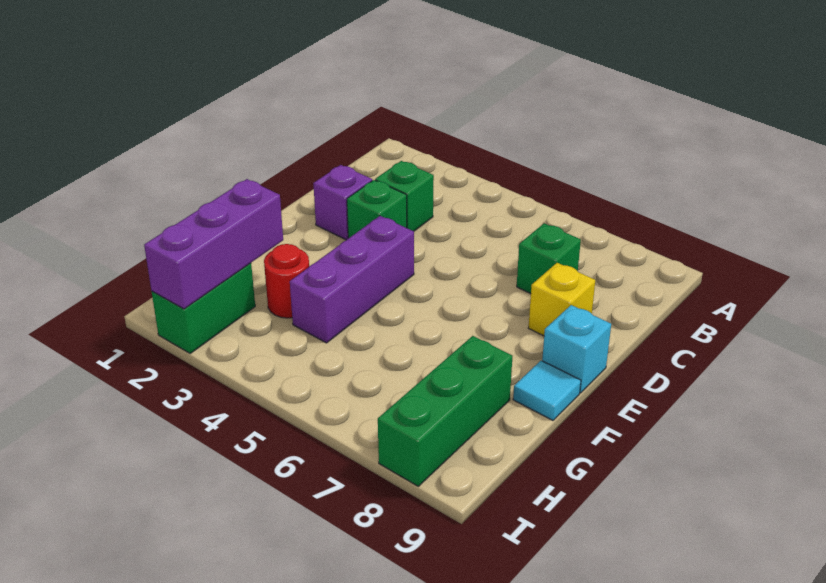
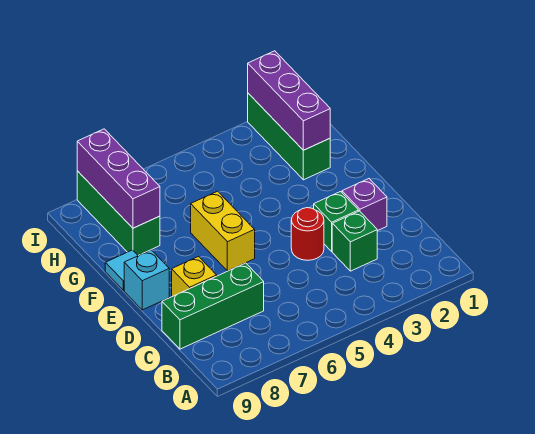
green 1x1 brick [517,223,581,294] -> green 1x3 brick [162,263,264,349]
purple 1x3 brick [290,216,414,343] -> purple 1x3 brick moved to [77,129,160,228]
none -> yellow 1x2 brick [191,191,255,271]
red 1x1 round brick [264,244,309,318] -> red 1x1 round brick moved to [291,208,324,260]
green 1x2 brick [152,263,255,353] -> green 1x3 brick [248,93,330,180]

